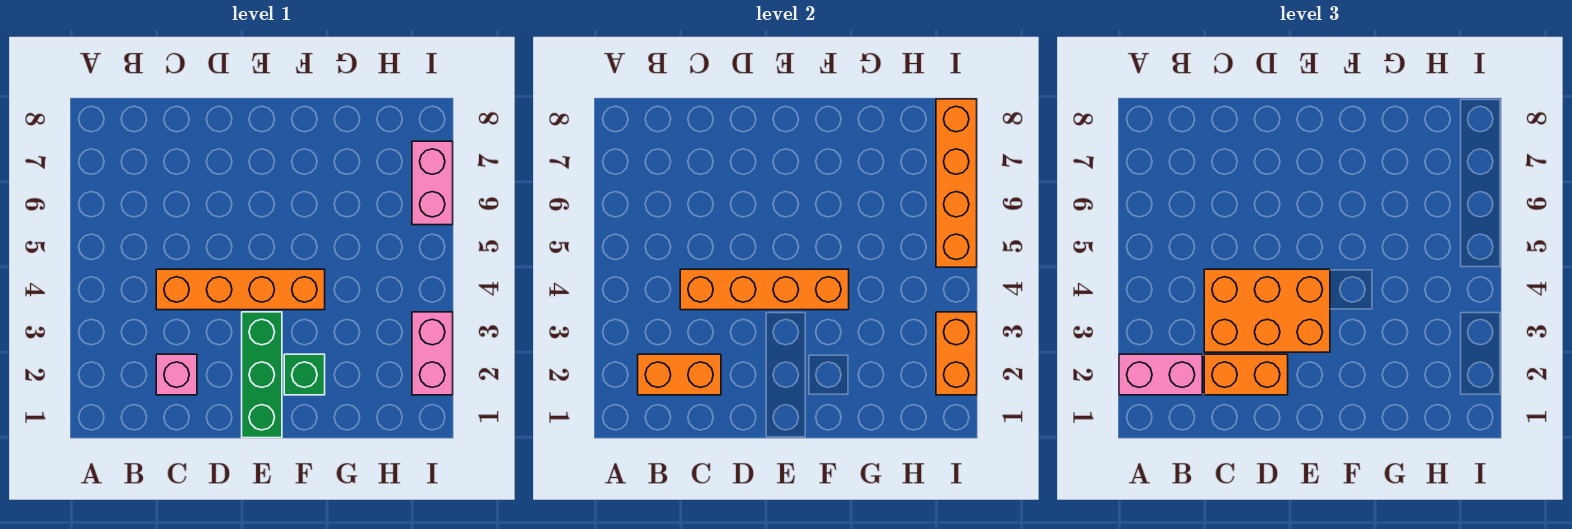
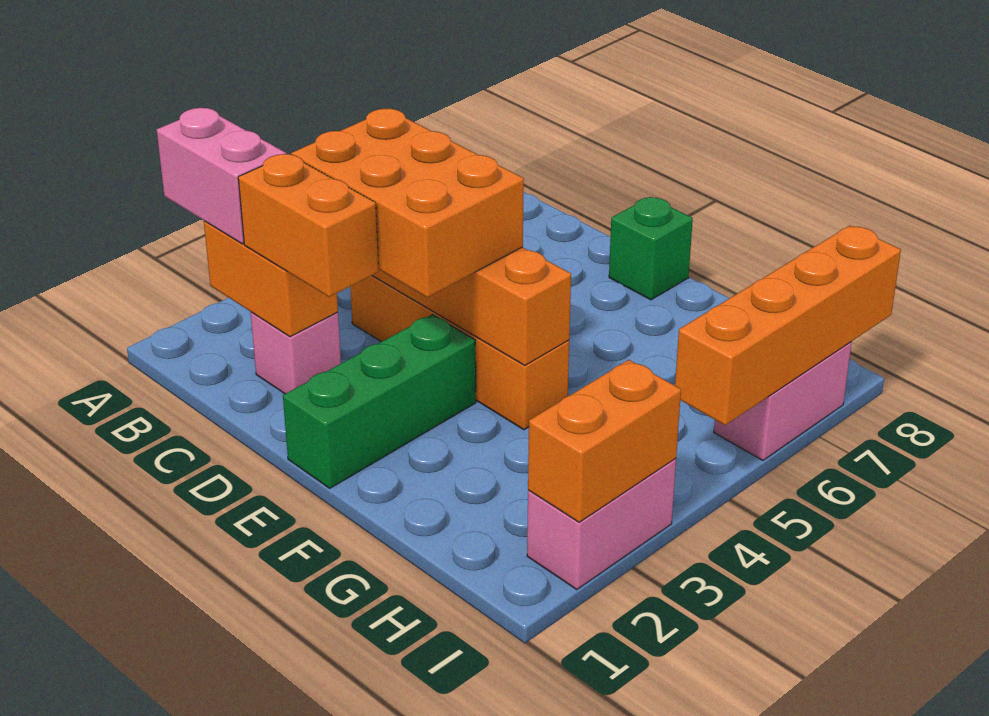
green 1x1 brick [284,354,325,395] -> green 1x1 brick moved to [609,197,693,300]

